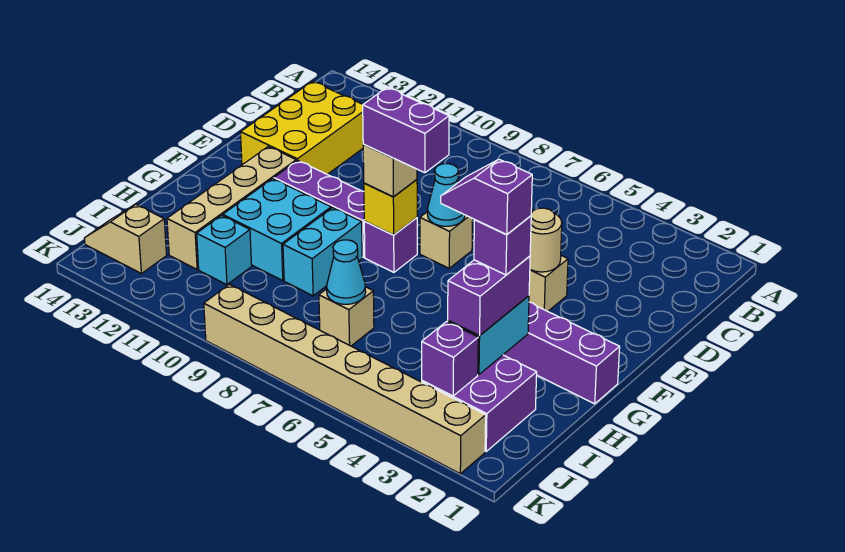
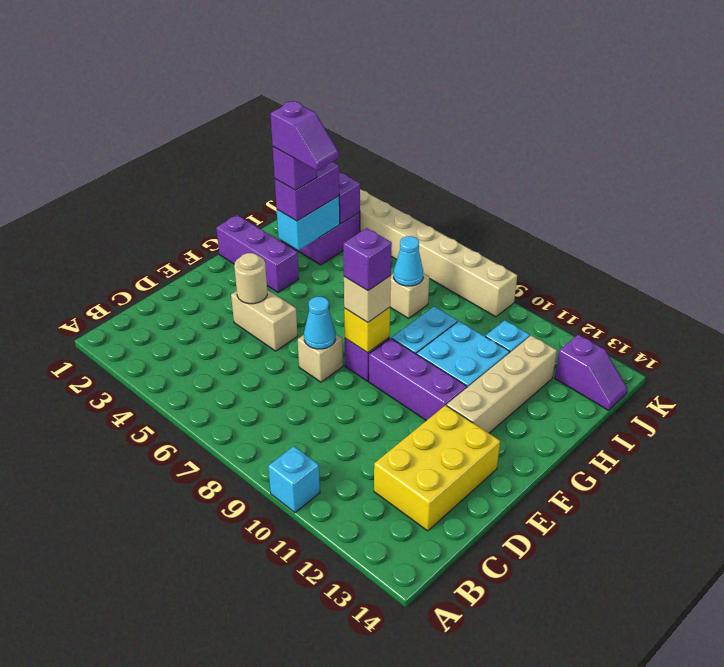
none -> cyan 1x1 brick [268,446,320,513]
purple 1x2 brick [363,88,449,173] -> purple 1x1 brick [343,228,392,291]
tan 1x2 slope [85,204,167,273] -> purple 1x2 slope [555,335,628,410]

